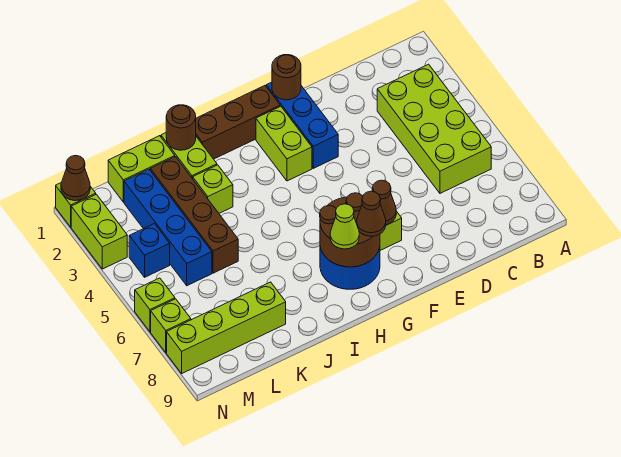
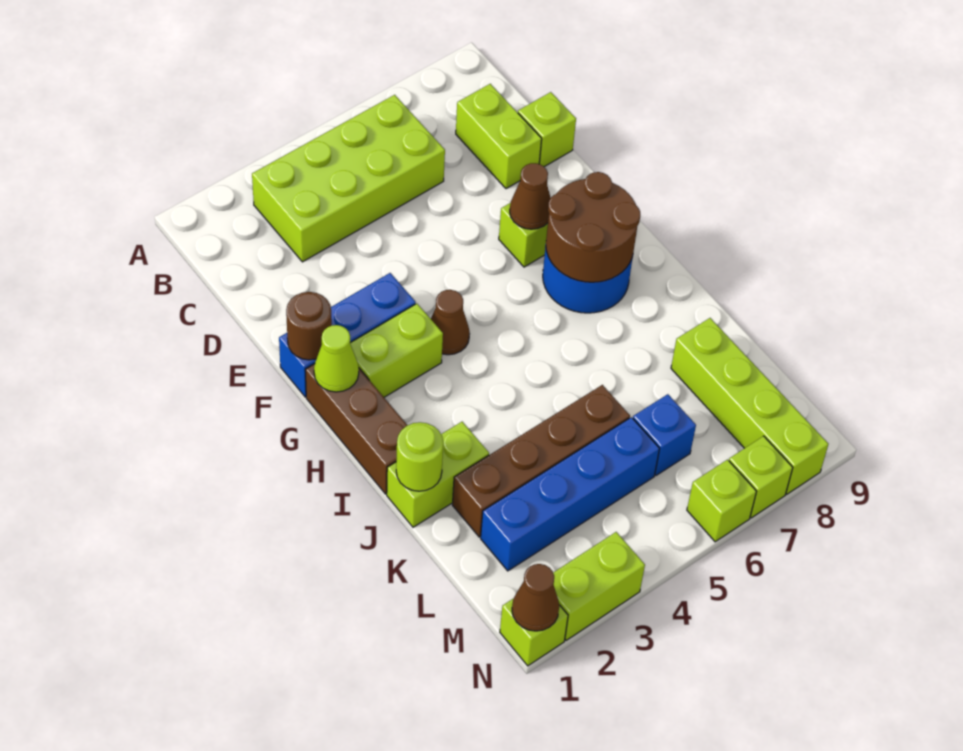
brown 1x1 cone [357,191,386,236] -> brown 1x1 cone moved to [431,290,470,355]
lime 1x1 cone [330,204,359,249] -> lime 1x1 cone moved to [314,325,359,392]
brown 1x1 round brick [166,105,196,150] -> lime 1x1 round brick [396,422,443,491]
lime 1x1 brick [193,165,233,213] -> lime 1x1 brick moved to [518,92,576,167]
lime 1x2 brick [108,136,175,202] -> lime 1x2 brick moved to [456,84,542,189]
blue 1x1 brick [129,224,170,277] -> blue 1x1 brick moved to [633,394,696,475]

